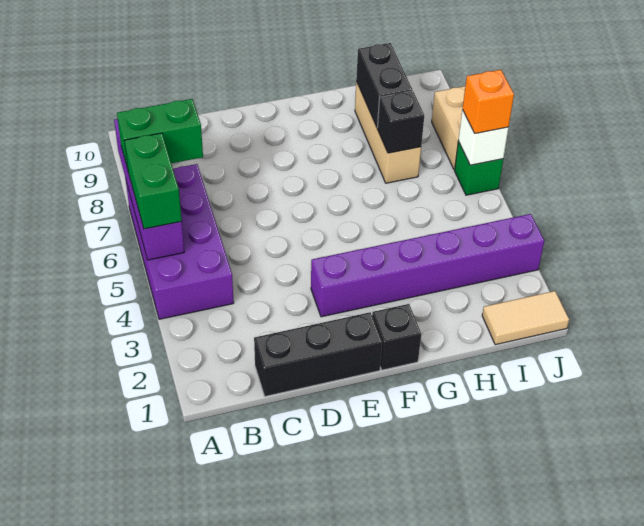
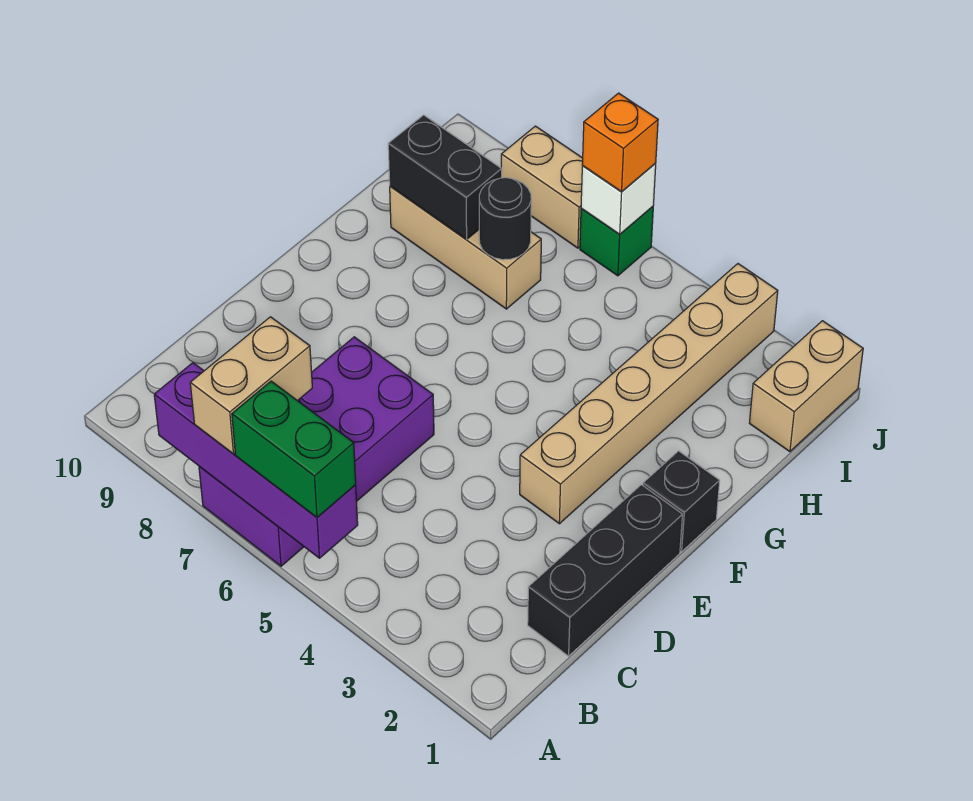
purple 2x4 brick [126,164,234,319] -> purple 2x4 brick turned to [199,337,434,566]
green 1x2 brick [117,99,203,169] -> tan 1x2 brick [190,317,312,454]
purple 1x6 brick [311,214,544,317] -> tan 1x6 brick [520,264,778,524]
black 1x1 brick [377,91,424,153] -> black 1x1 round brick [479,178,531,260]
tan 1x2 tile [482,291,569,345] -> tan 1x2 brick [750,321,863,452]

